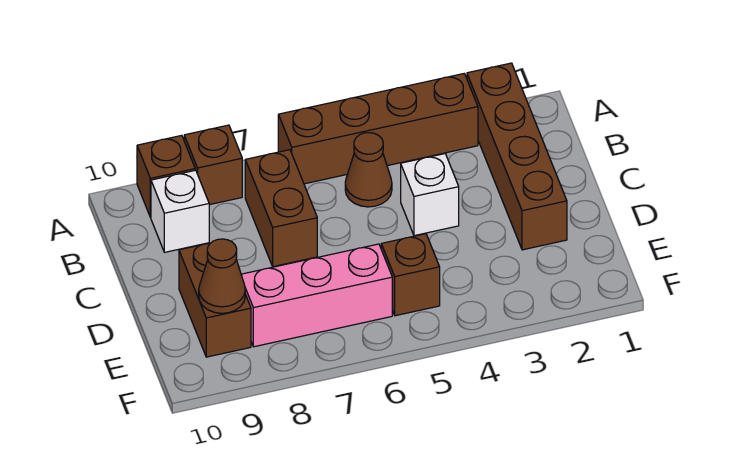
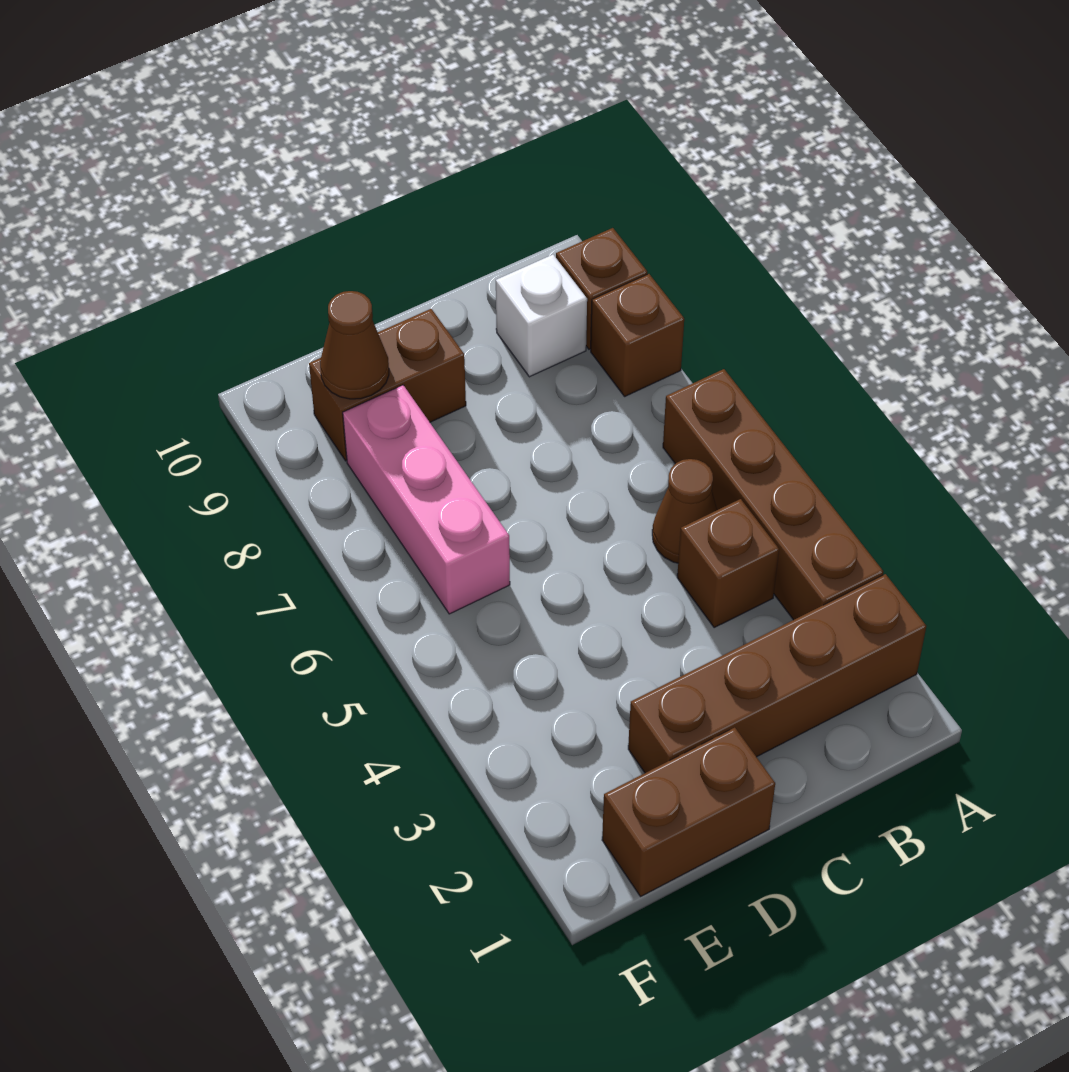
brown 1x2 brick [245,150,317,267] -> brown 1x2 brick moved to [602,728,775,896]
white 1x1 brick [401,154,459,236] -> none
brown 1x1 brick [381,234,440,316] -> brown 1x1 brick moved to [677,499,779,627]

